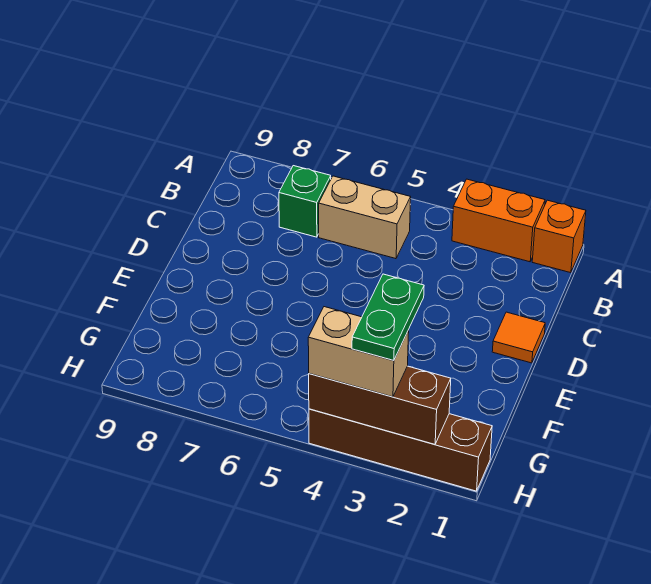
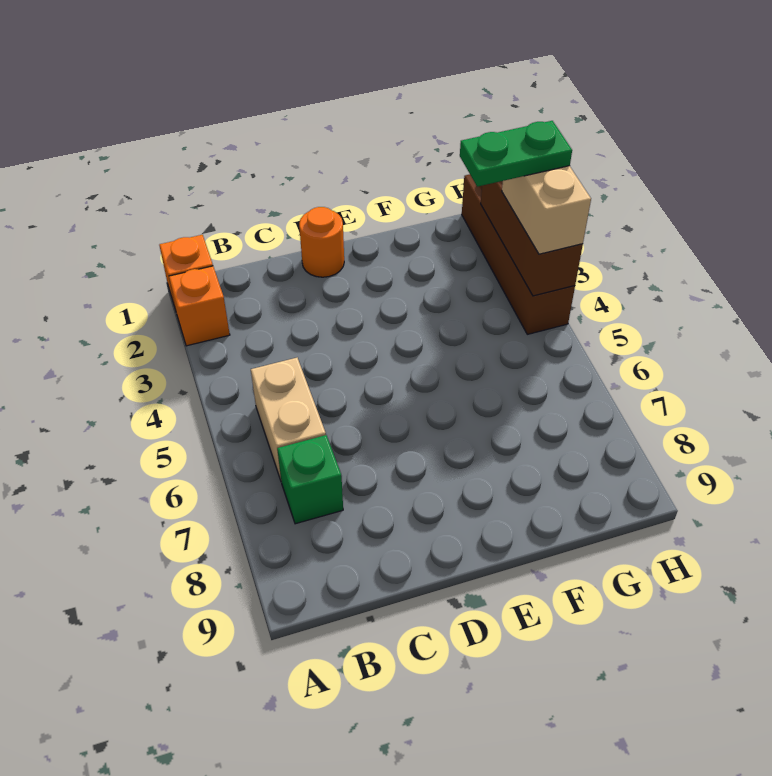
orange 1x2 brick [452,179,545,262] -> orange 1x1 brick [169,266,230,346]
orange 1x1 tile [492,312,545,363] -> orange 1x1 round brick [299,207,344,277]

